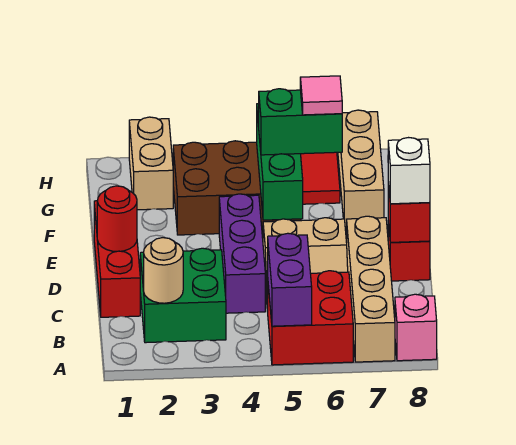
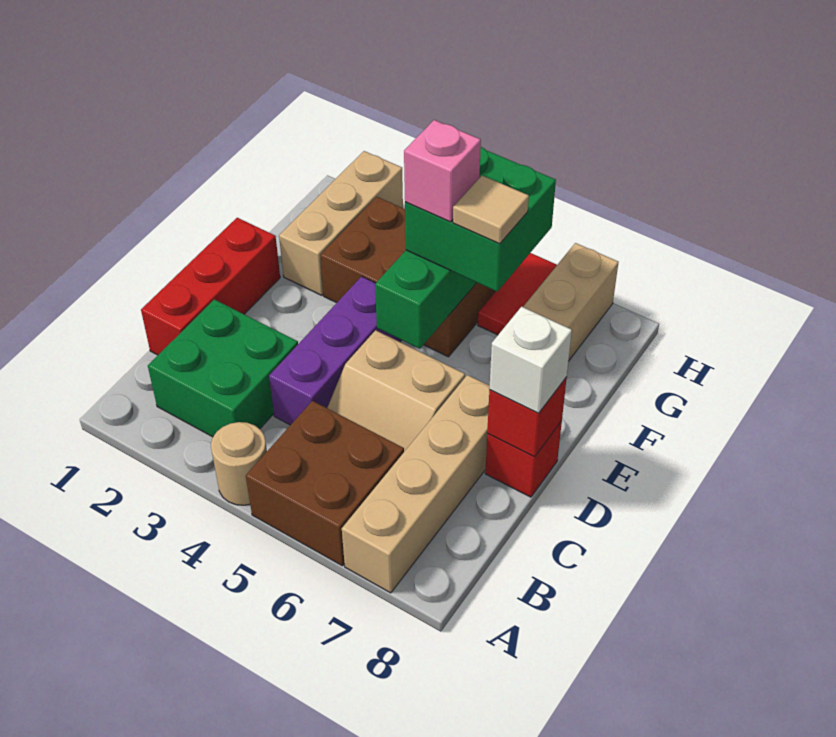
red 2x2 brick [267,271,353,365] -> brown 2x2 brick [246,401,404,566]
purple 1x2 brick [268,233,312,326] -> none
pink 1x1 brick [395,294,437,361] -> pink 1x1 brick moved to [404,120,481,222]
tan 1x1 round brick [144,238,183,303] -> tan 1x1 round brick moved to [211,422,267,505]
red 1x1 round brick [97,186,137,252] -> none
green 1x2 brick [259,89,342,155] -> green 2x2 brick [405,147,556,292]
pink 1x1 tile [300,76,342,115] -> tan 1x1 tile [453,175,529,244]
tan 1x2 brick [129,117,173,210] -> tan 1x3 brick [279,151,403,296]

